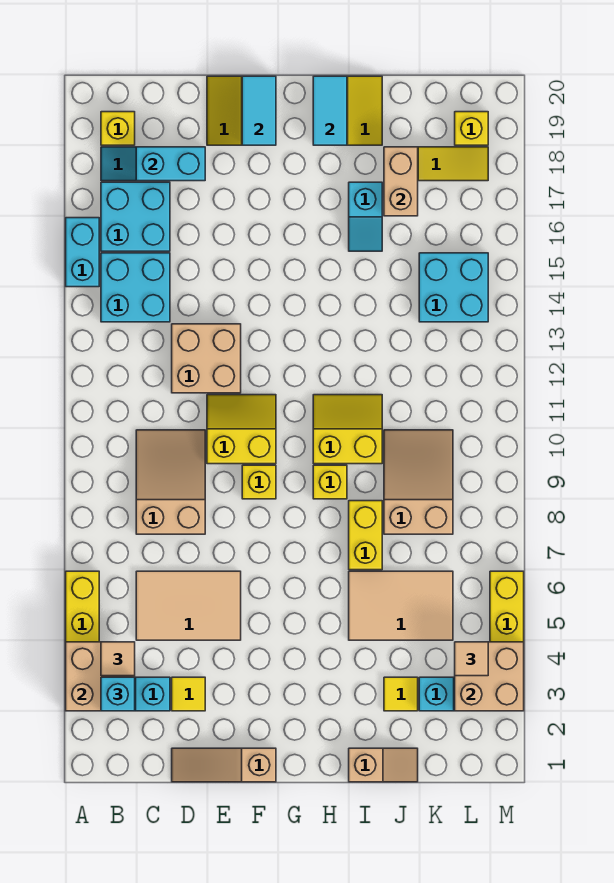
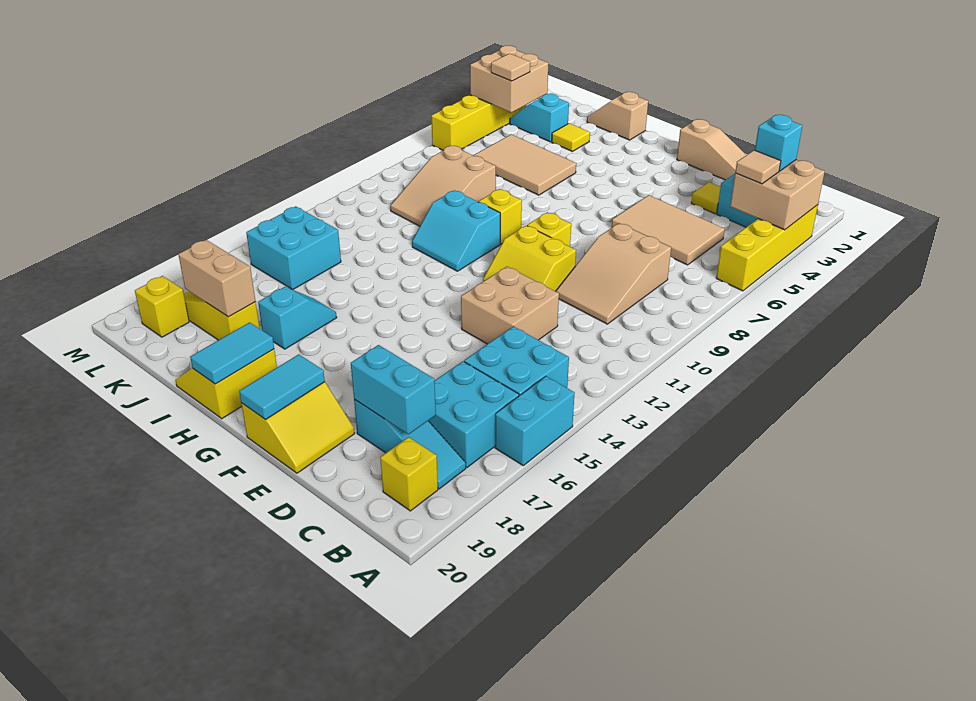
yellow 2x2 slope [313,395,382,464] -> cyan 2x2 slope [412,190,500,271]
yellow 1x2 brick [349,501,382,570] -> none
tan 1x2 brick [384,147,418,216] -> tan 1x2 brick turned to [178,240,256,317]

